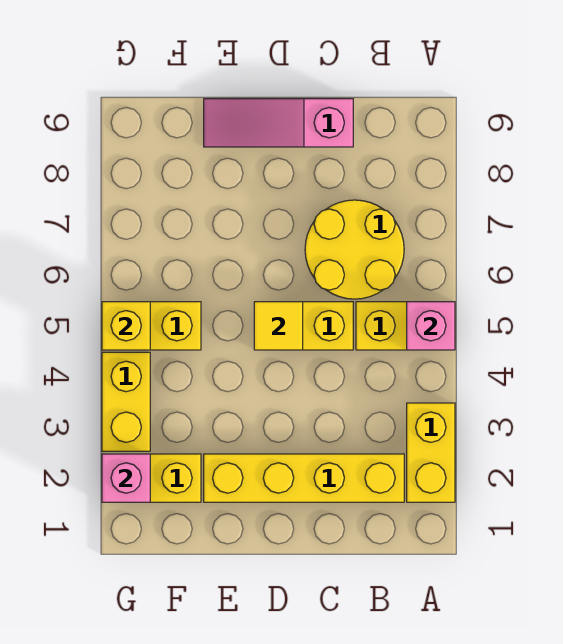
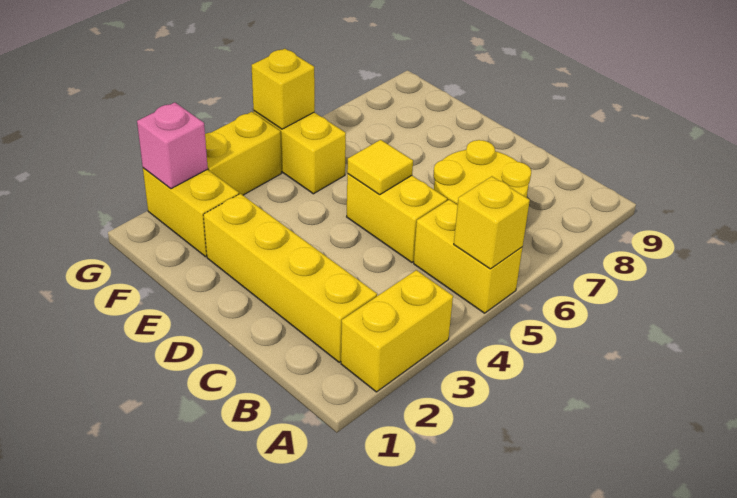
pink 1x1 brick [407,302,455,350] -> yellow 1x1 brick [454,176,530,269]
pink 1x3 slope [204,99,353,147] -> none

